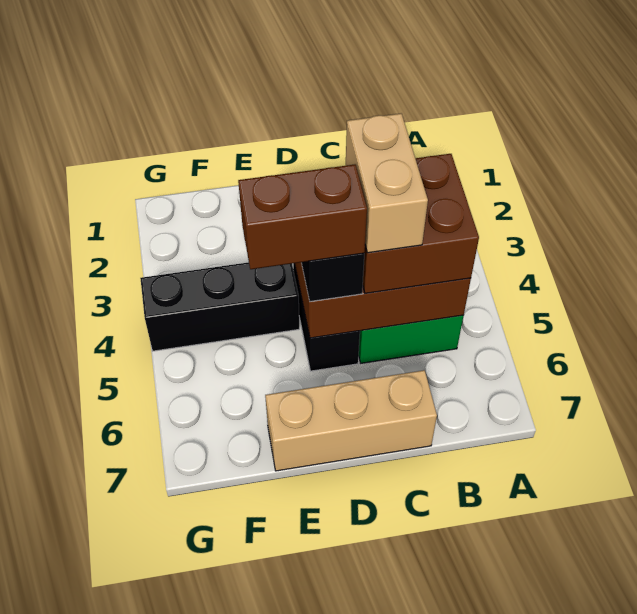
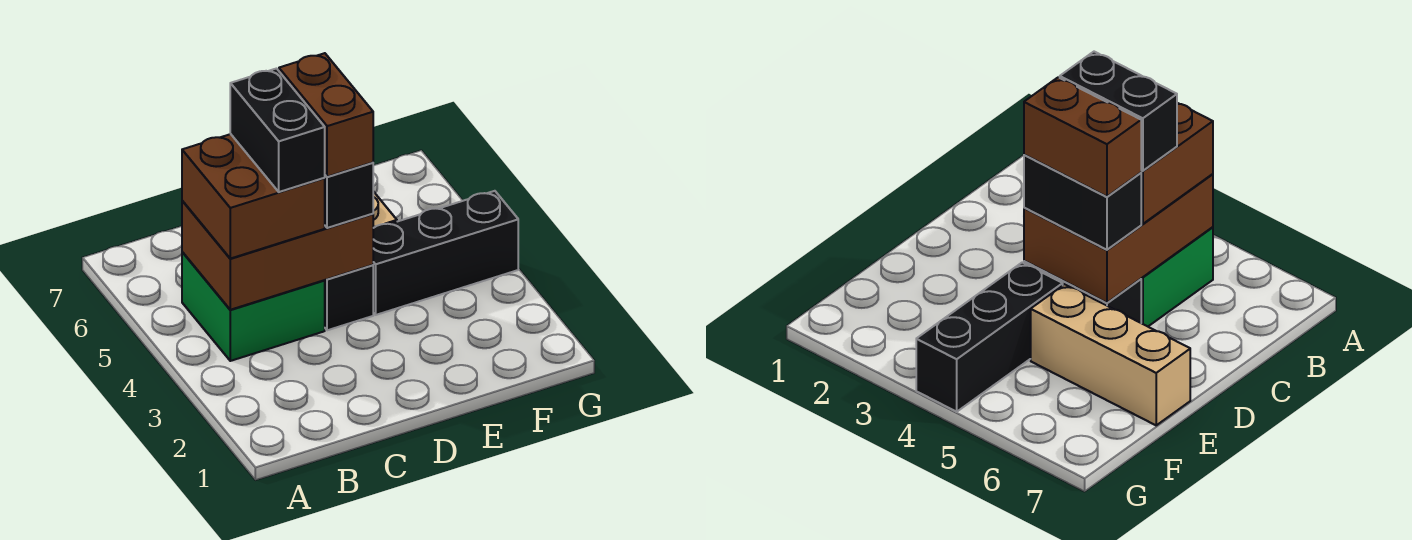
tan 1x2 brick [346,114,428,253] -> black 1x2 brick [230,69,325,192]
tan 1x3 brick [265,370,437,471] -> tan 1x3 brick turned to [1031,284,1190,425]
brown 1x2 brick [238,165,367,269] -> brown 1x2 brick turned to [279,53,373,177]

